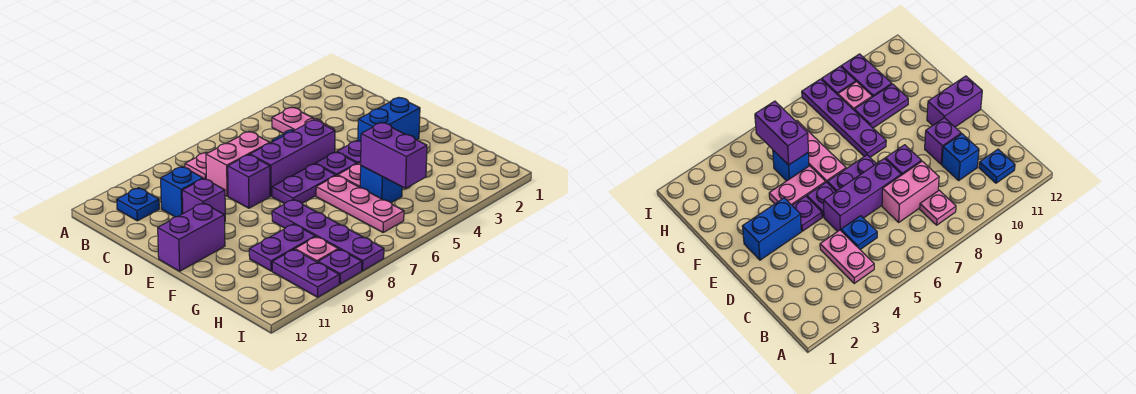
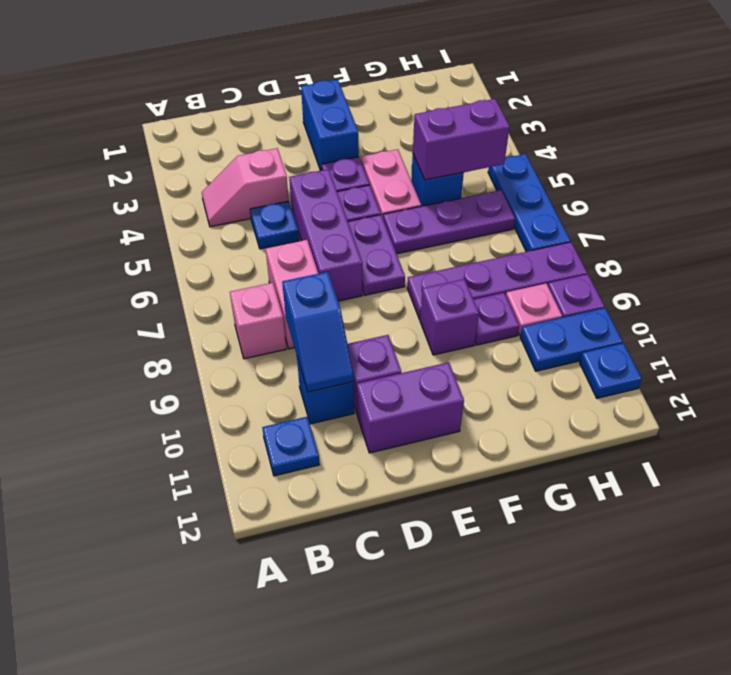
pink 1x2 plate [272,108,334,134] -> pink 1x2 slope [202,148,289,227]
pink 1x1 plate [185,152,207,179] -> pink 1x1 brick [230,283,286,359]
none -> blue 1x2 slope [282,272,354,392]
purple 1x1 brick [228,155,270,208] -> purple 1x1 brick moved to [420,279,479,355]
purple 1x2 brick [158,203,225,271] -> purple 1x2 brick turned to [357,362,464,453]
pink 1x3 plate [316,175,404,232] -> purple 1x3 plate [383,190,515,254]
purple 1x2 plate [249,224,315,271] -> purple 1x1 plate [474,293,519,345]
purple 1x2 plate [272,249,339,297] -> blue 1x2 plate [520,308,623,371]
none -> blue 1x3 plate [488,154,571,252]
none -> blue 1x1 plate [580,343,642,398]

